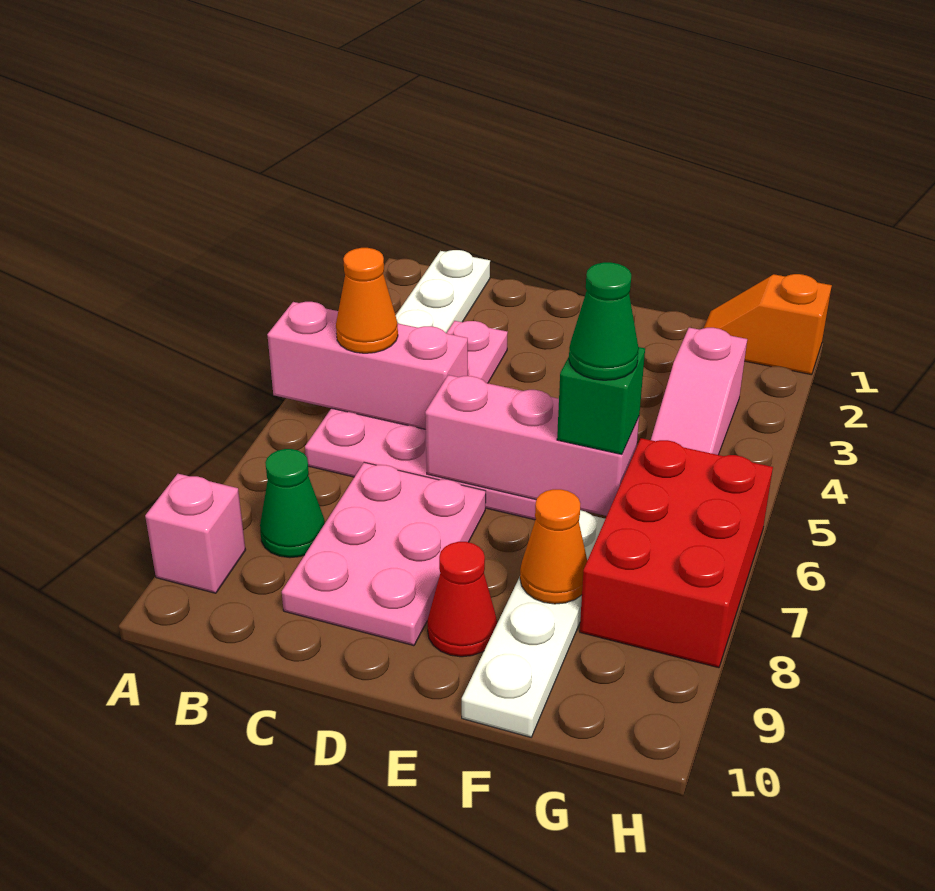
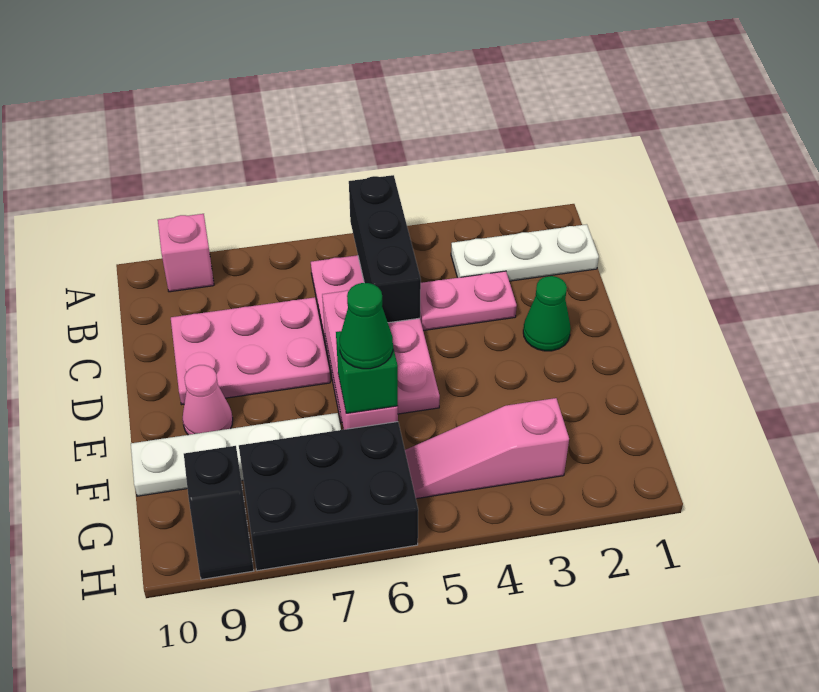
pink 1x3 brick [267,302,468,429] -> black 1x3 brick [349,175,421,323]
orange 1x1 cone [336,248,398,353] -> none
green 1x1 cone [260,449,325,558] -> green 1x1 cone moved to [523,276,571,351]
red 1x1 cone [427,542,497,657] -> pink 1x1 cone [182,365,233,435]
orange 1x1 cone [520,489,587,604] -> none
orange 1x2 slope [704,274,832,375] -> none
red 2x3 brick [580,438,773,668] -> black 2x3 brick [239,422,418,571]
none -> black 1x2 slope [184,446,254,580]

